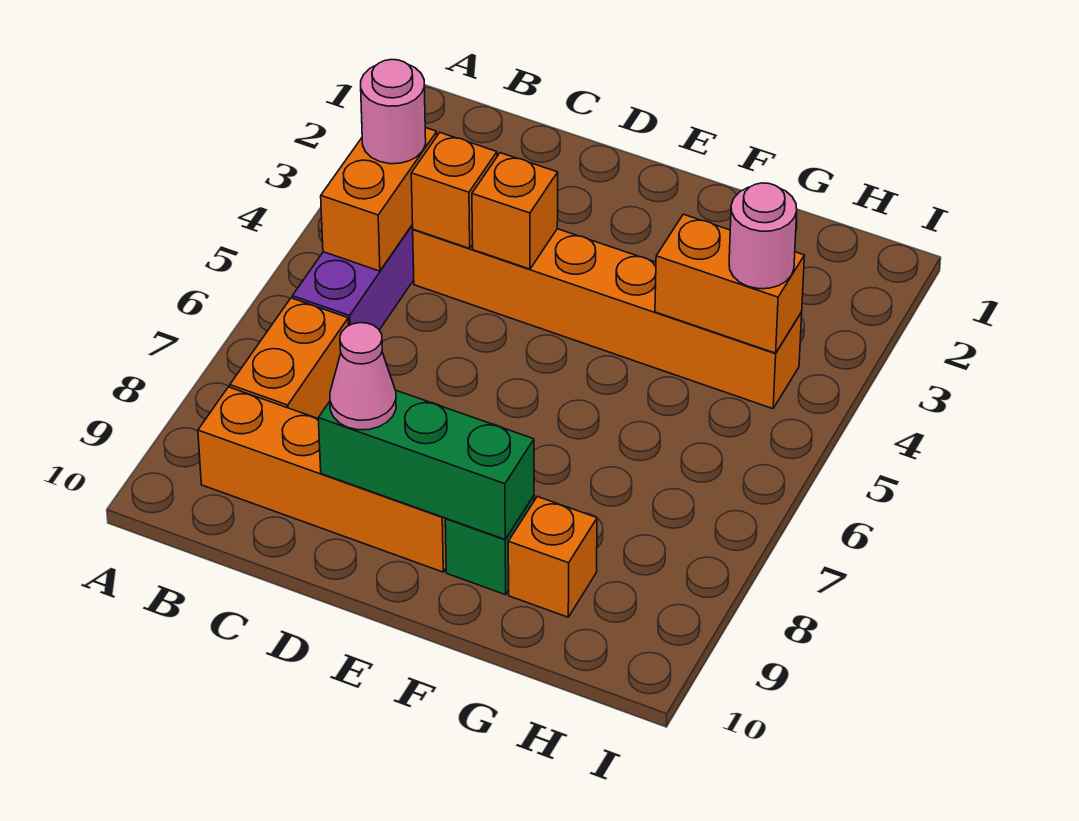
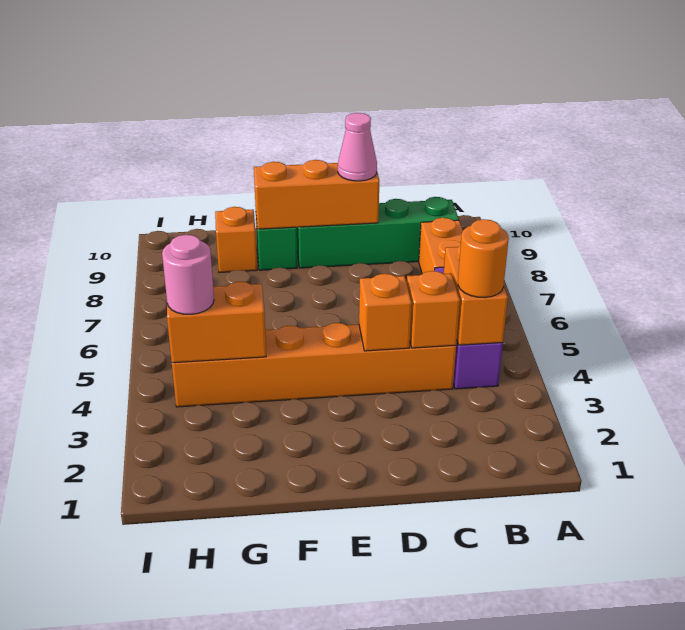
pink 1x1 round brick [361,60,426,164] -> orange 1x1 round brick [458,219,509,298]
orange 1x4 brick [198,387,446,572] -> green 1x4 brick [297,197,459,268]
green 1x3 brick [318,391,534,539] -> orange 1x3 brick [254,160,379,229]

